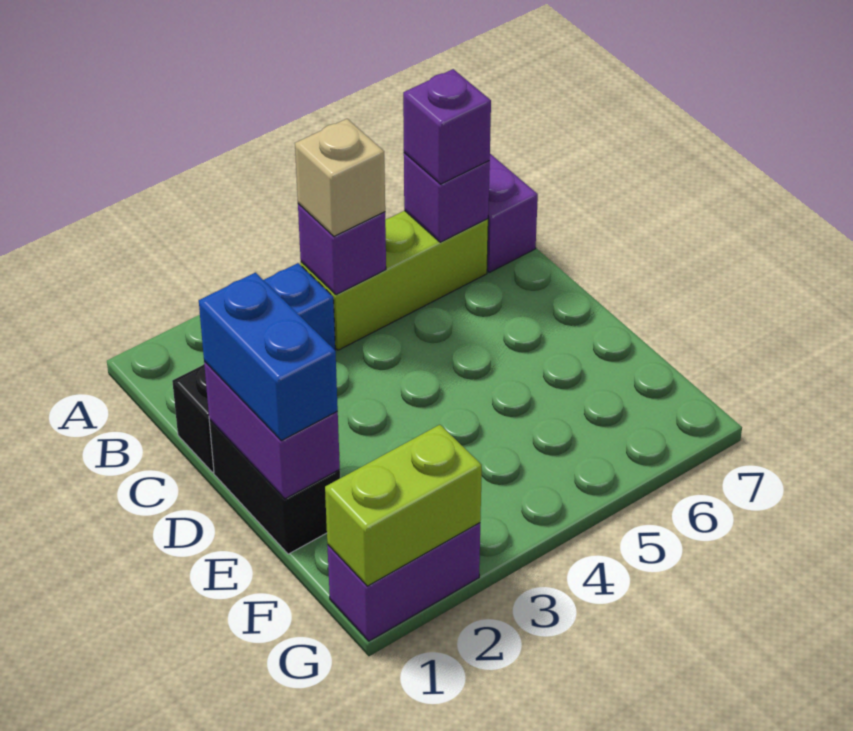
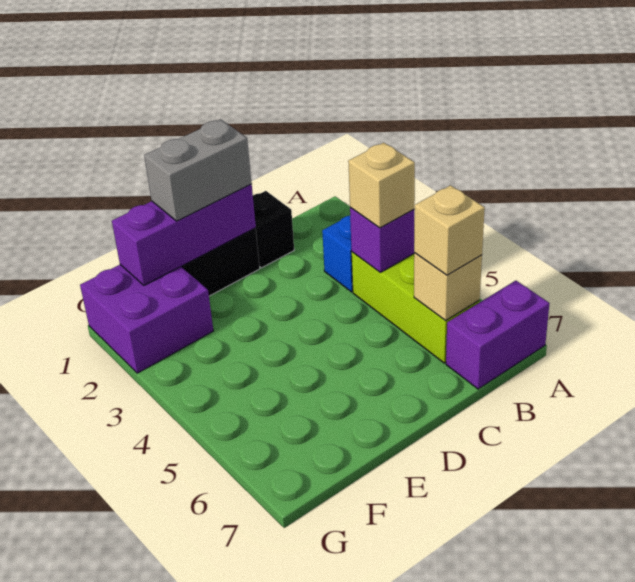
purple 1x1 brick [404,153,490,242] -> tan 1x1 brick [414,253,482,320]
purple 1x1 brick [403,69,491,184] -> tan 1x1 brick [414,185,485,275]
purple 1x2 brick [204,362,340,499] -> purple 1x3 brick [112,184,256,285]
blue 1x2 brick [199,273,338,441] -> grey 1x2 brick [144,119,252,221]
purple 1x2 brick [327,523,480,641] -> purple 2x2 brick [80,265,213,373]
lime 1x2 brick [325,425,482,586] -> none

